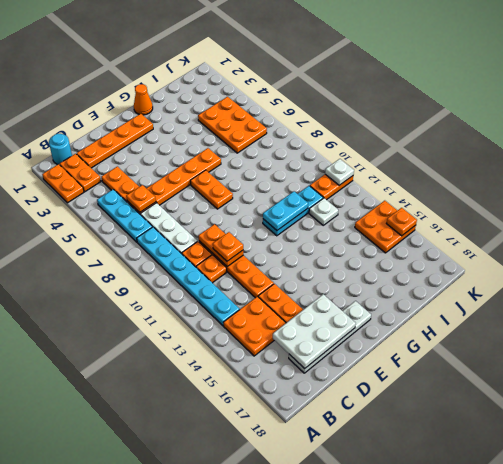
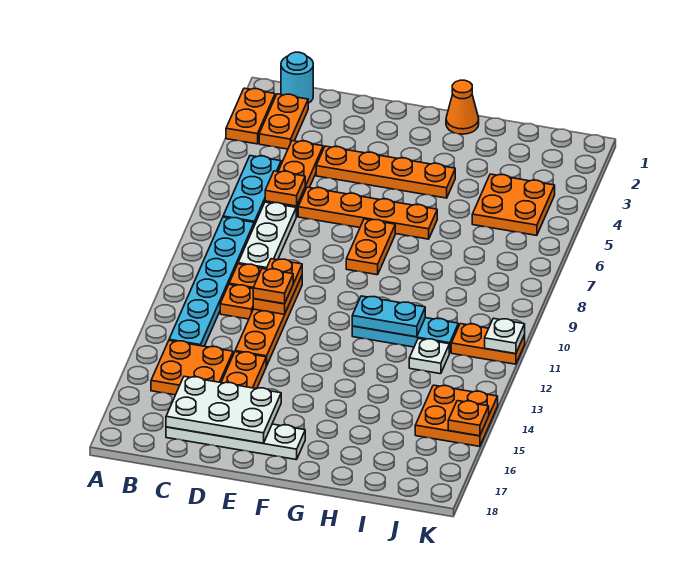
orange 1x4 plate [77,114,153,168] -> orange 1x4 plate moved to [316,146,455,198]
orange 2x3 plate [198,97,267,153] -> orange 2x2 plate [472,174,555,235]

